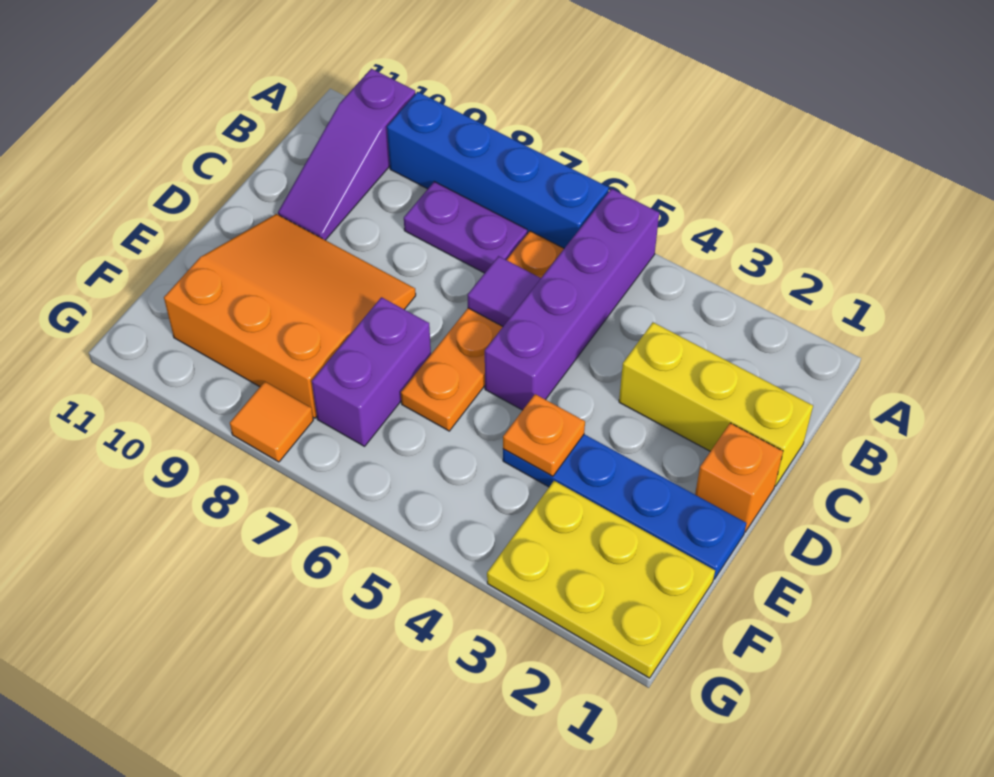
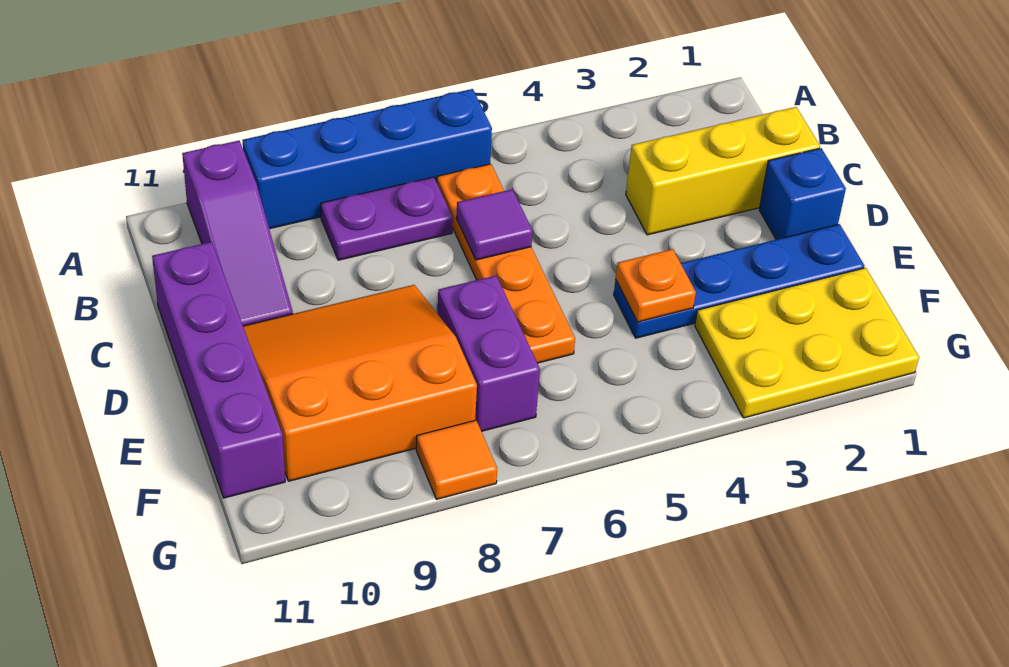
purple 1x4 brick [485,189,659,410] -> purple 1x4 brick moved to [152,242,285,498]
orange 1x1 brick [695,423,783,532] -> blue 1x1 brick [759,148,846,240]

